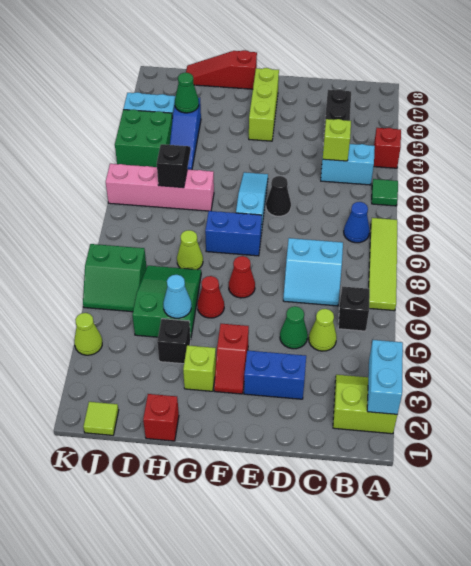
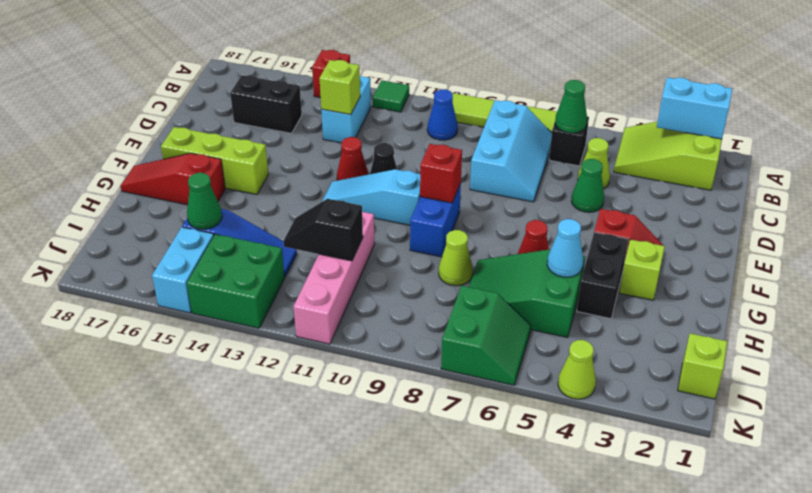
lime 2x2 slope [333,375,397,434] -> lime 2x3 slope [614,121,722,190]
none -> green 1x1 cone [555,80,587,133]
cyan 2x2 slope [283,238,343,306] -> cyan 2x3 slope [470,100,552,202]
blue 1x2 brick [244,351,306,399] -> none
red 1x1 cone [229,256,255,298] -> red 1x1 cone moved to [337,137,368,181]
red 1x3 slope [186,50,257,89] -> red 1x3 slope turned to [121,153,225,205]
red 1x1 brick [143,394,179,441] -> red 1x1 brick moved to [420,144,462,203]
black 1x1 brick [157,319,191,364] -> black 1x2 brick [577,232,628,319]
lime 1x1 tile [83,402,119,435] -> lime 1x1 brick [678,333,727,399]

